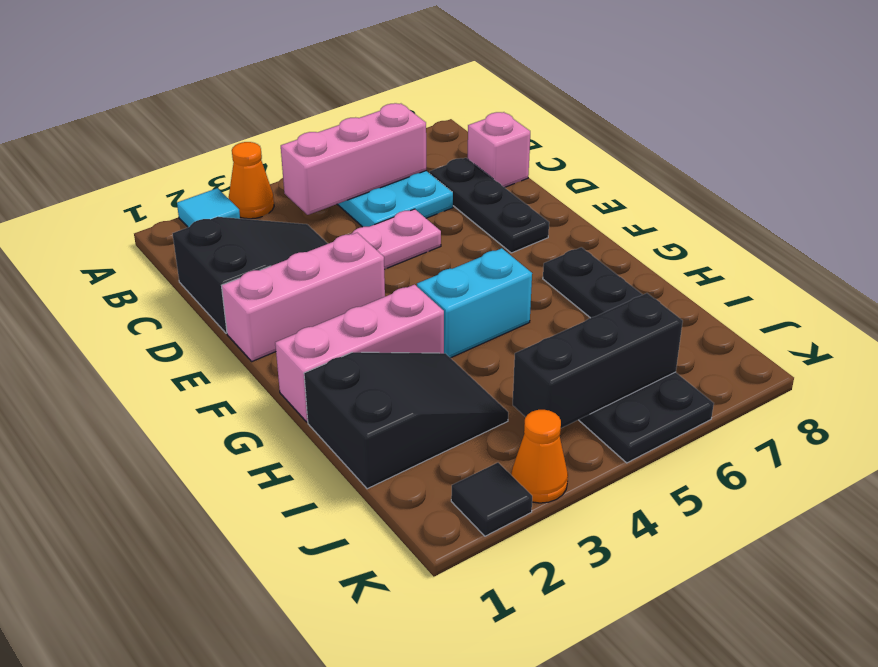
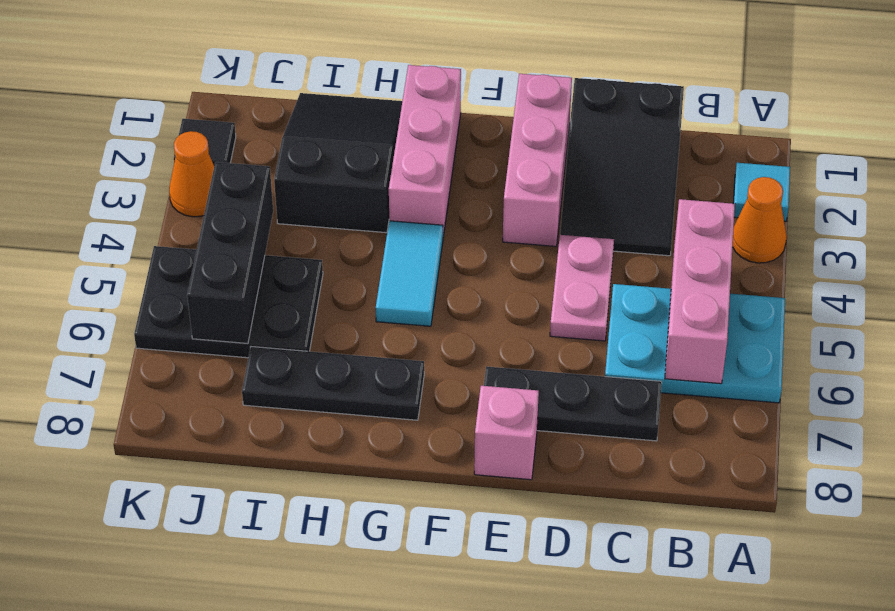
pink 1x1 brick [468,112,530,188] -> pink 1x1 brick moved to [474,386,539,480]
cyan 1x2 brick [417,248,532,358] -> cyan 1x2 tile [376,221,443,326]
black 2x3 slope [304,352,508,489] -> black 2x3 slope turned to [274,93,402,233]

